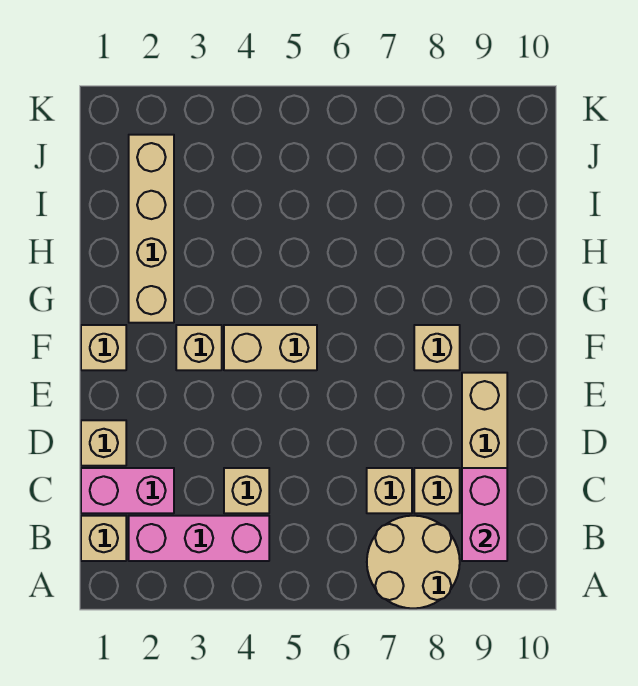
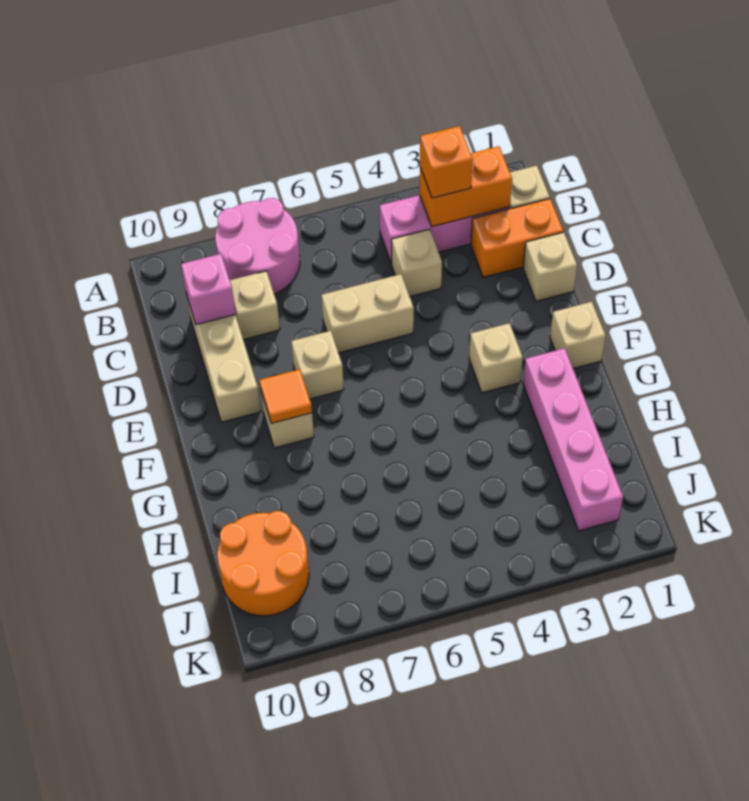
tan 2x2 round brick [367,516,460,608] -> pink 2x2 round brick [215,198,300,294]
none -> orange 1x2 brick [420,146,512,227]
none -> orange 1x1 brick [420,126,473,198]
pink 1x2 brick [462,468,507,561] -> pink 1x1 brick [181,254,236,325]
pink 1x2 brick [81,468,174,513] -> orange 1x2 brick [471,199,563,278]
tan 1x1 brick [367,468,412,513] -> tan 1x1 brick moved to [291,331,344,399]
tan 1x2 brick [224,325,317,370] -> tan 1x2 brick moved to [321,274,414,353]
none -> orange 1x1 tile [259,369,312,423]
tan 1x4 brick [129,135,174,323] -> pink 1x4 brick [523,348,623,531]
none -> orange 2x2 round brick [217,511,309,616]

